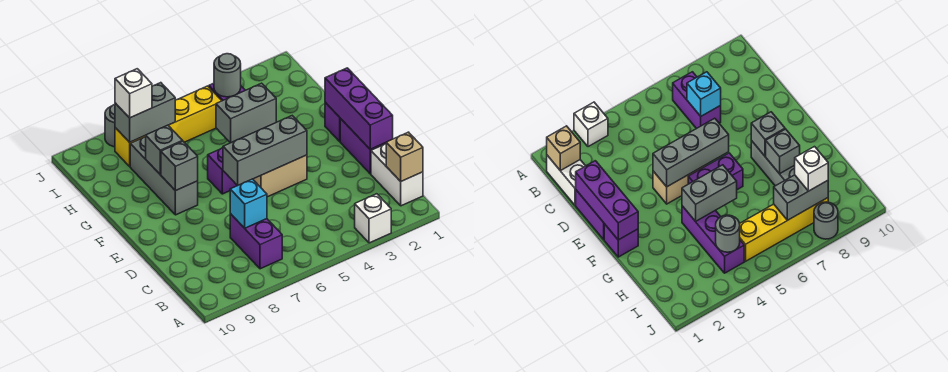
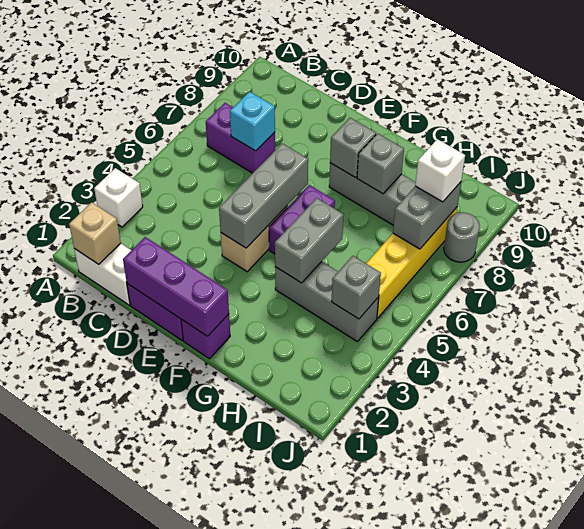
purple 1x3 brick [682,206,744,273] -> grey 1x3 brick [275,262,379,341]
grey 1x1 round brick [214,54,241,97] -> grey 1x1 brick [332,256,381,319]

